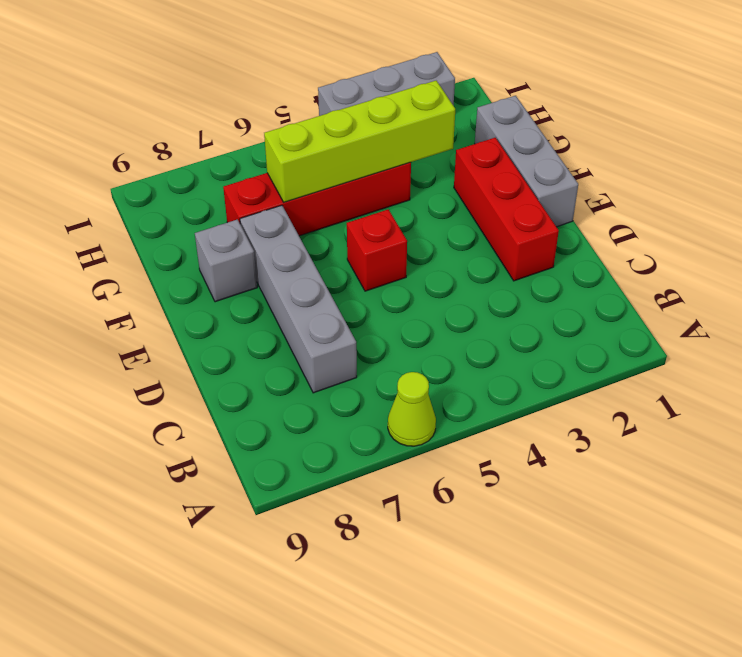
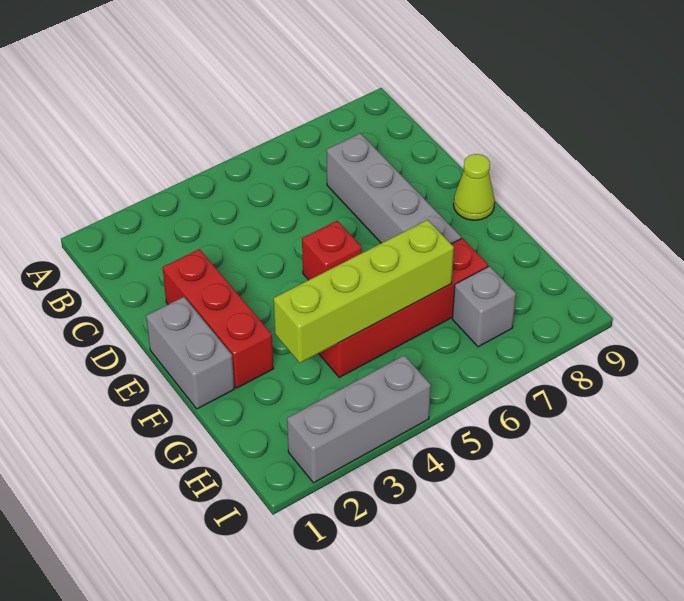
lime 1x1 cone [388,372,436,446] -> lime 1x1 cone moved to [454,154,495,220]
grey 1x3 brick [475,96,578,227] -> grey 1x2 brick [146,297,234,409]
grey 1x1 brick [195,219,257,302] -> grey 1x1 brick moved to [452,266,516,347]

